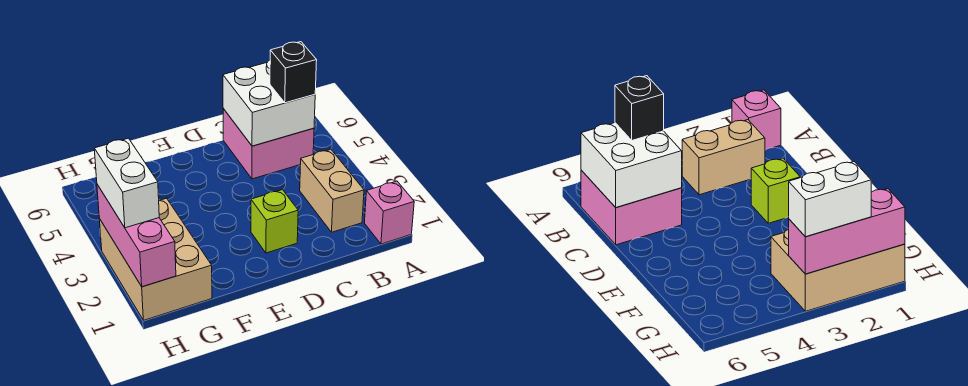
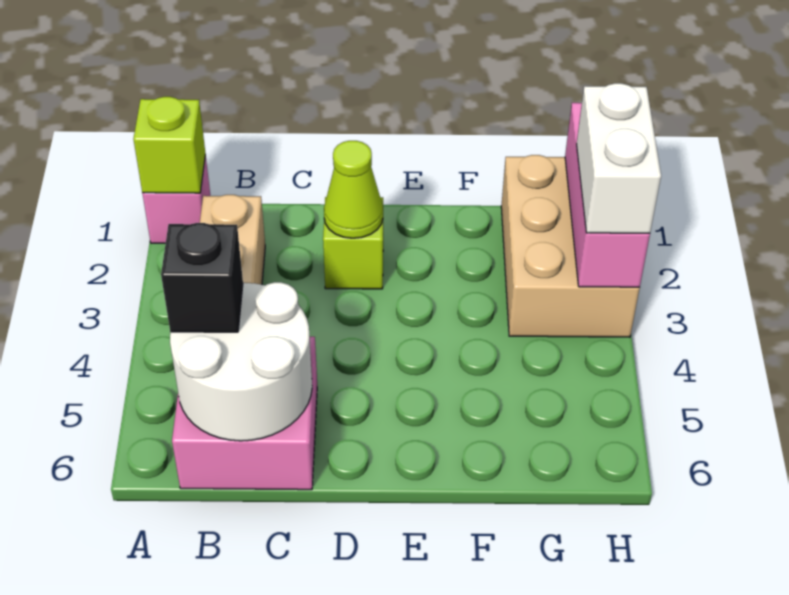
none -> lime 1x1 brick [133,97,205,193]
white 2x2 brick [223,60,315,146] -> white 2x2 round brick [170,282,312,441]
none -> lime 1x1 cone [324,141,383,238]

